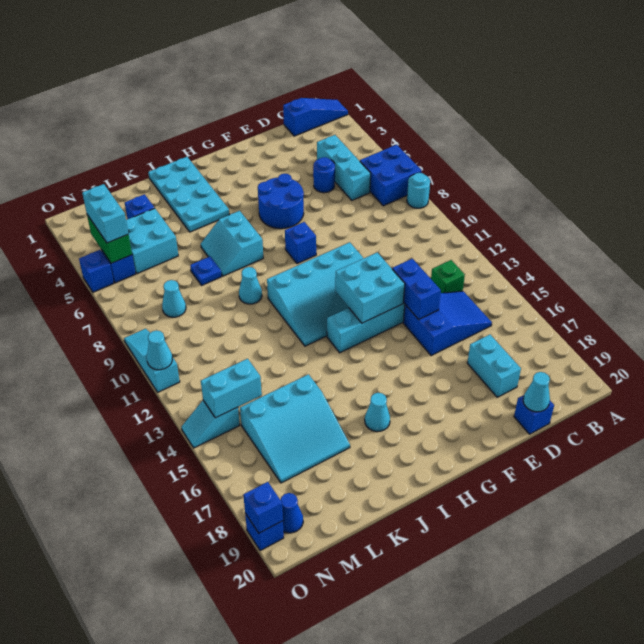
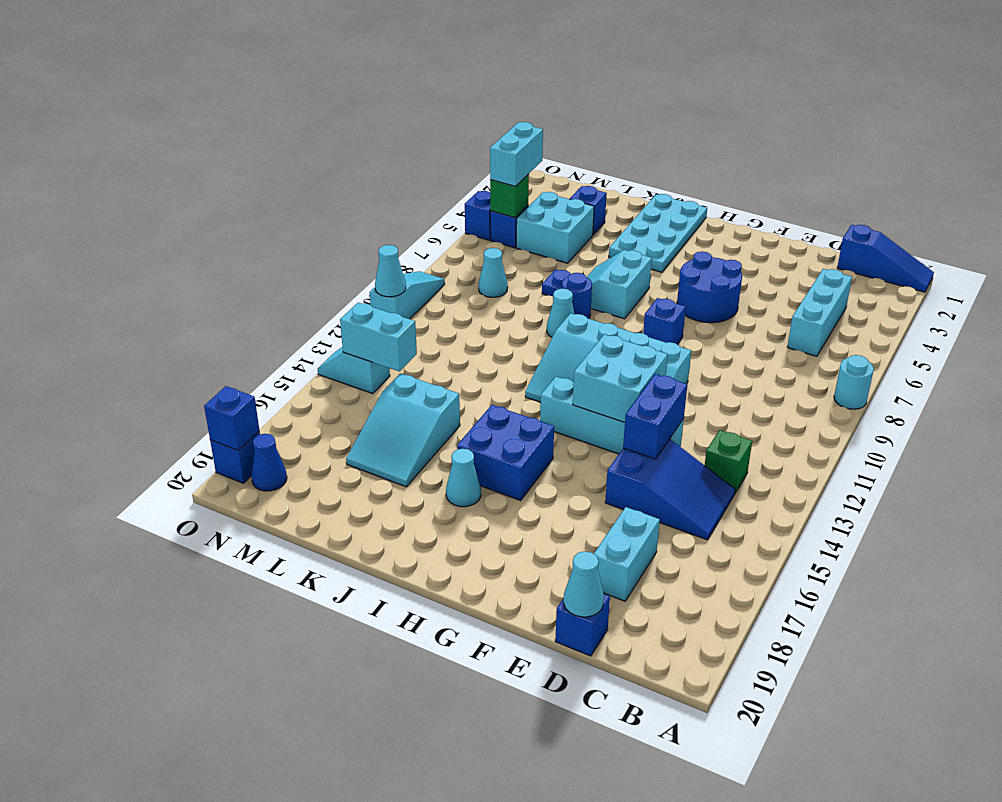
blue 2x2 brick [360,145,421,206] -> blue 2x2 brick moved to [457,405,554,500]
blue 1x1 round brick [313,157,335,193] -> blue 1x1 round brick moved to [562,273,592,319]
cyan 3x3 slope [240,374,350,483] -> cyan 2x3 slope [346,373,460,487]
green 1x2 brick [87,215,132,263] -> green 1x1 brick [490,174,529,218]

